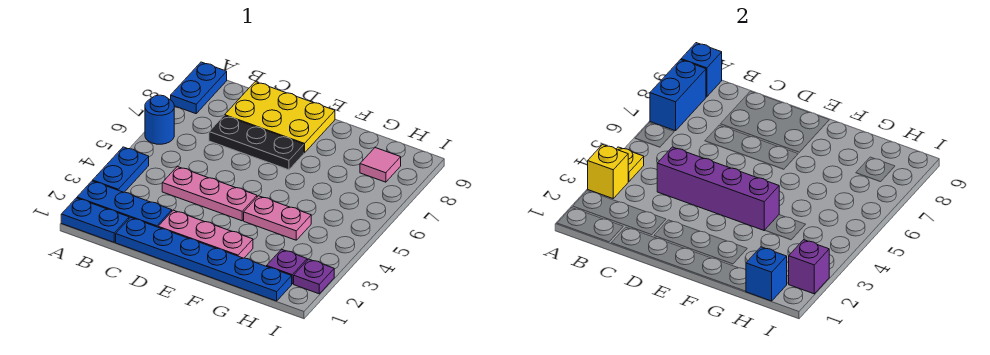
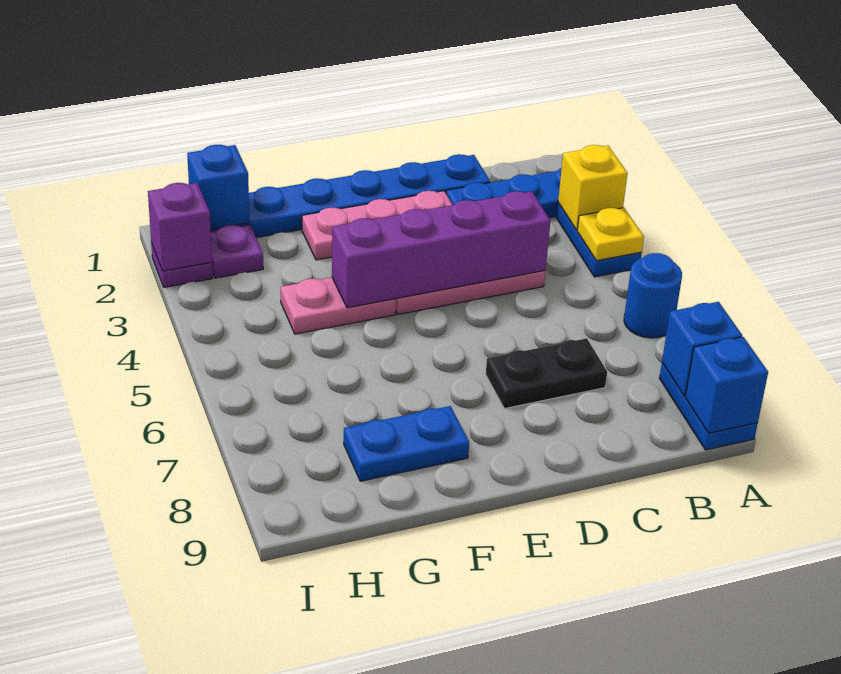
blue 1x2 plate [61,198,129,242] -> blue 1x2 plate moved to [344,406,469,481]
blue 1x2 brick [650,60,706,131] -> blue 1x1 brick [662,302,742,396]
black 1x3 plate [209,116,304,170] -> black 1x2 plate [486,338,607,409]
yellow 2x3 plate [225,82,335,153] -> none
pink 1x1 tile [360,148,401,182] -> none

